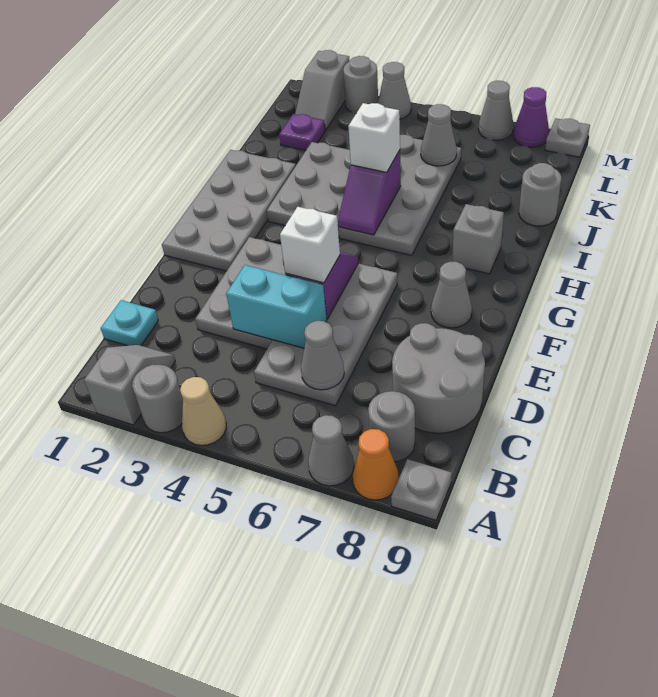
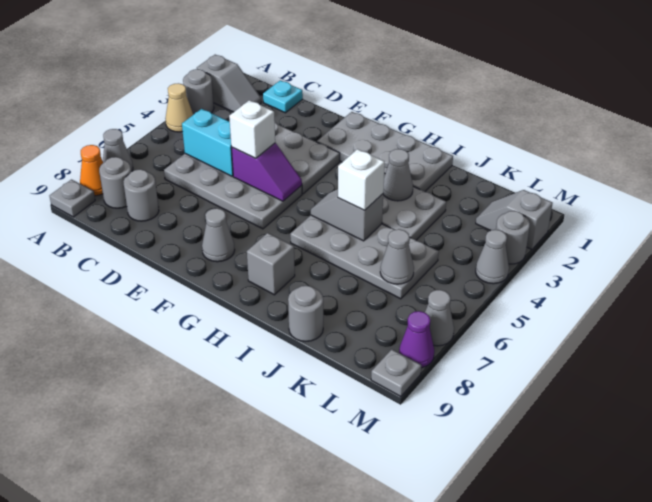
grey 1x1 cone [301,321,344,390] -> grey 1x1 cone moved to [383,149,413,201]
grey 2x2 round brick [392,323,485,433] -> grey 1x1 round brick [123,169,159,221]
cyan 1x2 brick [226,265,327,348] -> cyan 1x2 brick turned to [182,109,233,176]
purple 1x2 slope [338,150,401,235] -> grey 1x2 slope [311,189,383,241]
purple 1x1 plate [279,114,325,150] -> none

